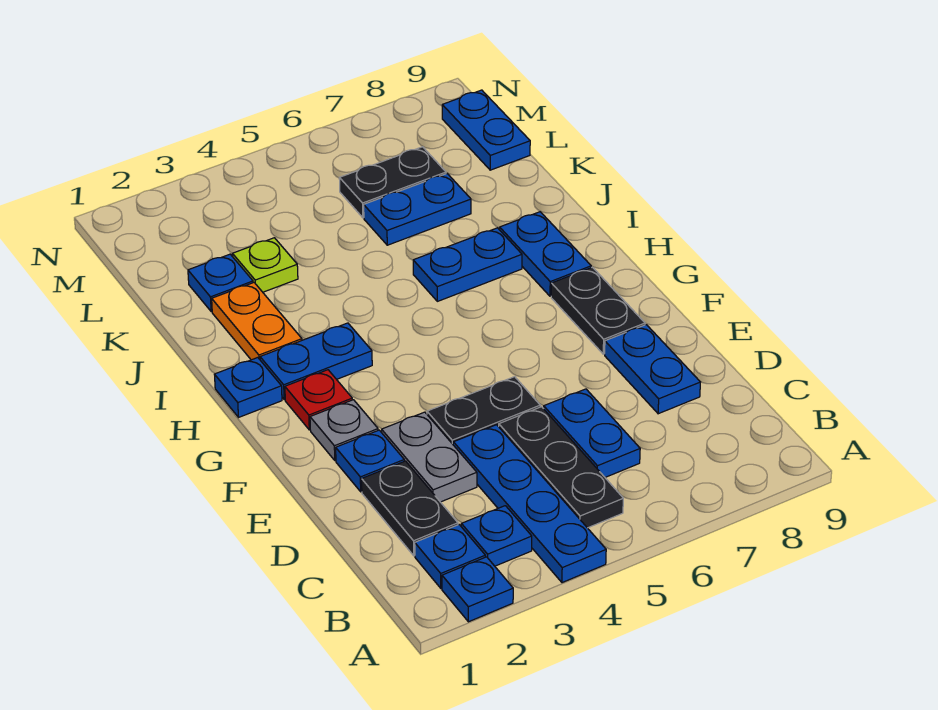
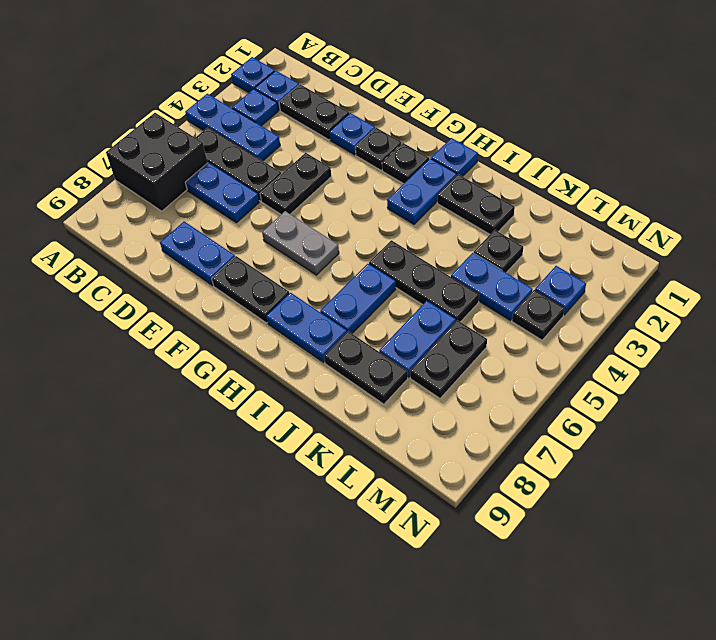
blue 1x4 plate [453,425,606,583] -> blue 1x3 plate [185,94,280,161]
none -> black 2x2 brick [106,113,207,211]
grey 1x2 plate [382,412,477,502] -> grey 1x2 plate moved to [262,211,339,275]
grey 1x1 plate [310,400,378,461] -> black 1x1 plate [355,128,402,170]
red 1x1 plate [285,370,352,430] -> black 1x1 plate [382,143,429,184]
orange 1x2 plate [212,283,302,360] -> black 1x2 plate [437,174,515,234]
none -> black 1x3 plate [369,240,479,322]
none -> black 1x2 plate [324,331,408,404]
blue 1x1 plate [188,254,253,312] -> blue 1x1 plate moved to [535,266,586,315]
lime 1x1 plate [232,238,298,292] -> black 1x1 plate [474,230,523,273]
blue 1x2 plate [442,90,530,170] -> blue 1x2 plate moved to [451,253,533,321]
none -> black 1x1 plate [512,290,565,340]

